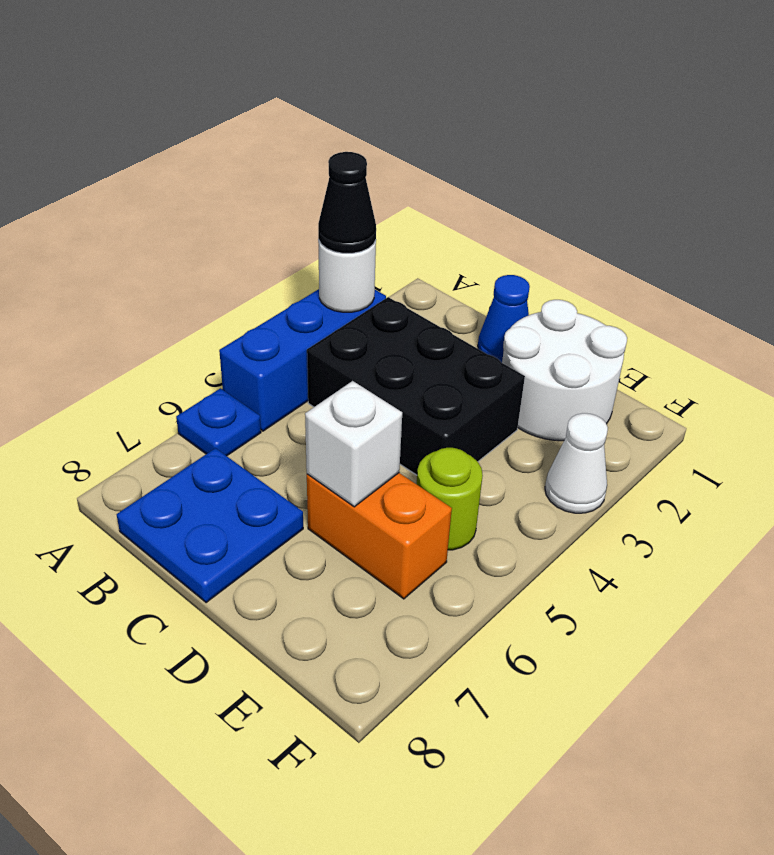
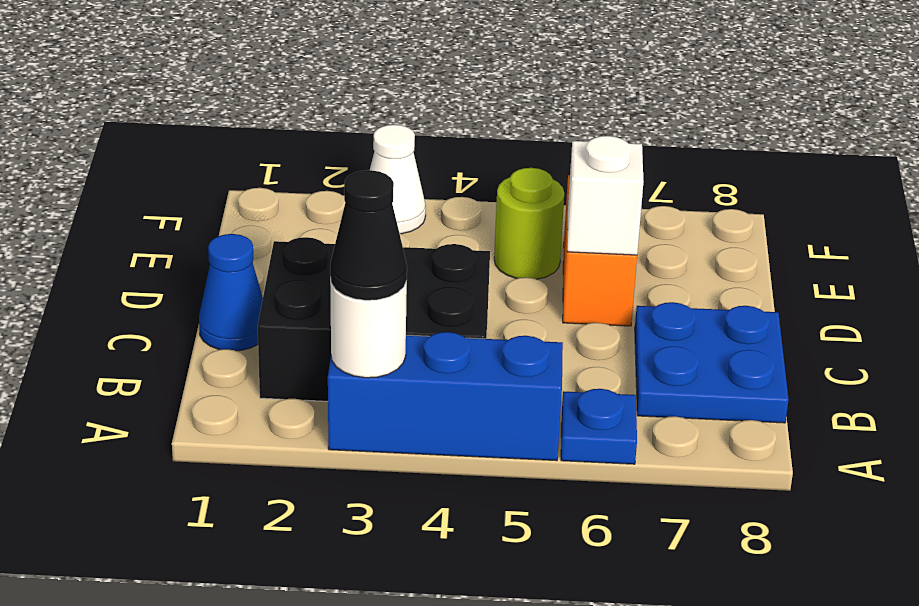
black 2x3 brick [307,297,525,475] -> black 2x3 brick turned to [258,237,490,401]
white 2x2 round brick [502,300,627,441] -> none

